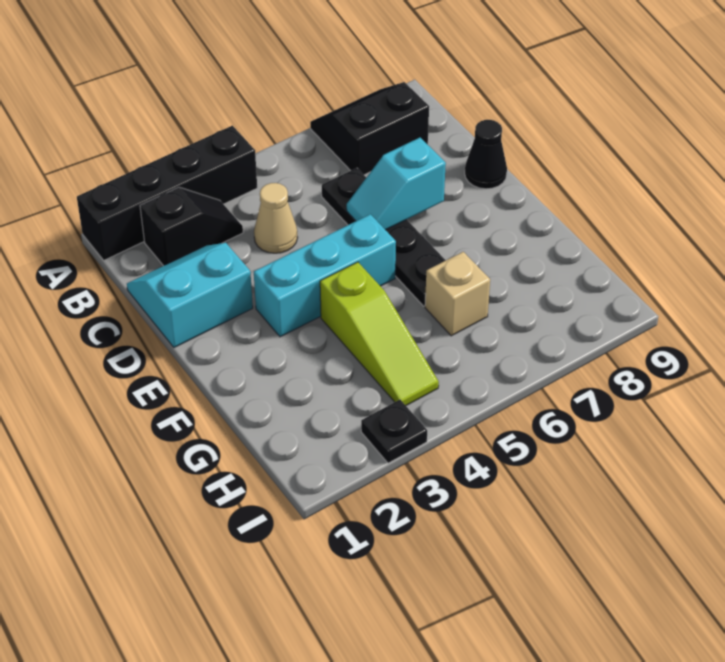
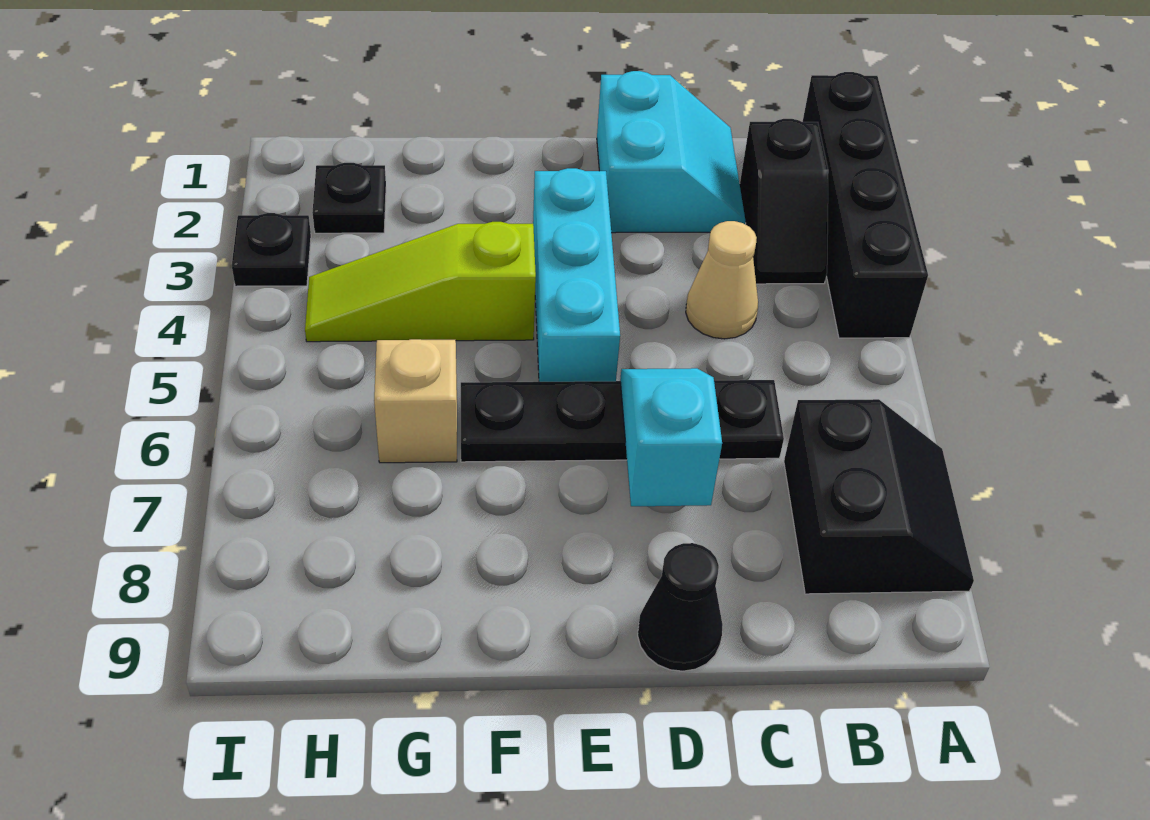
none -> black 1x1 plate [312,163,386,233]

